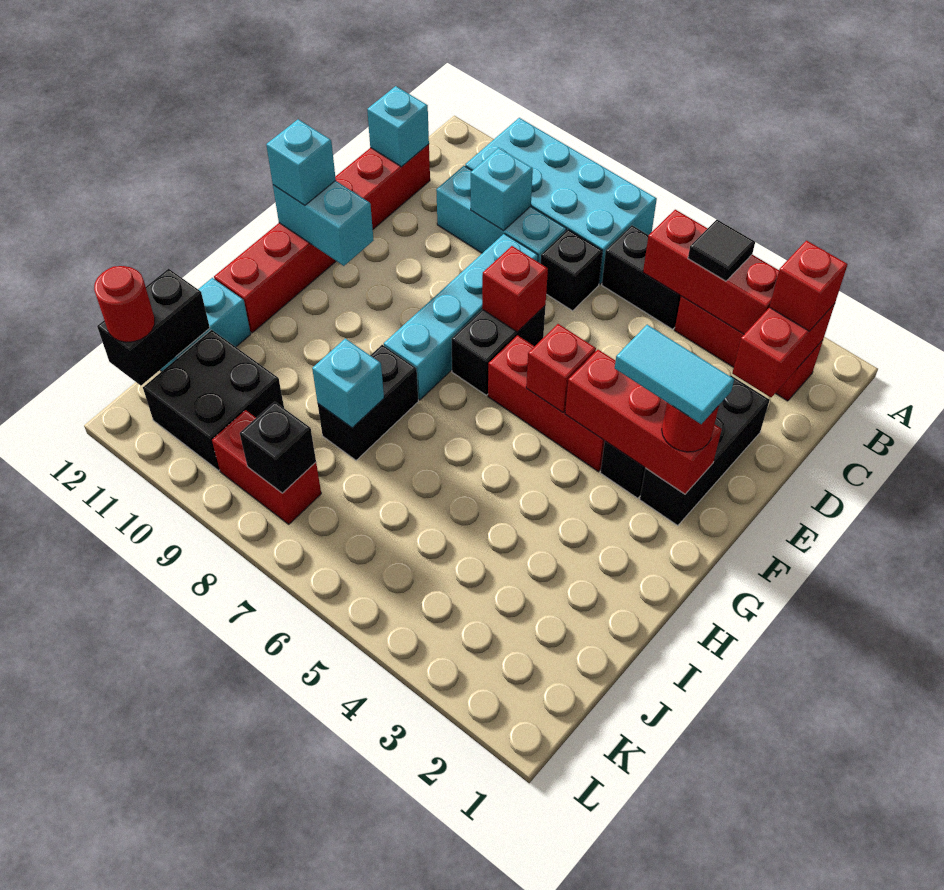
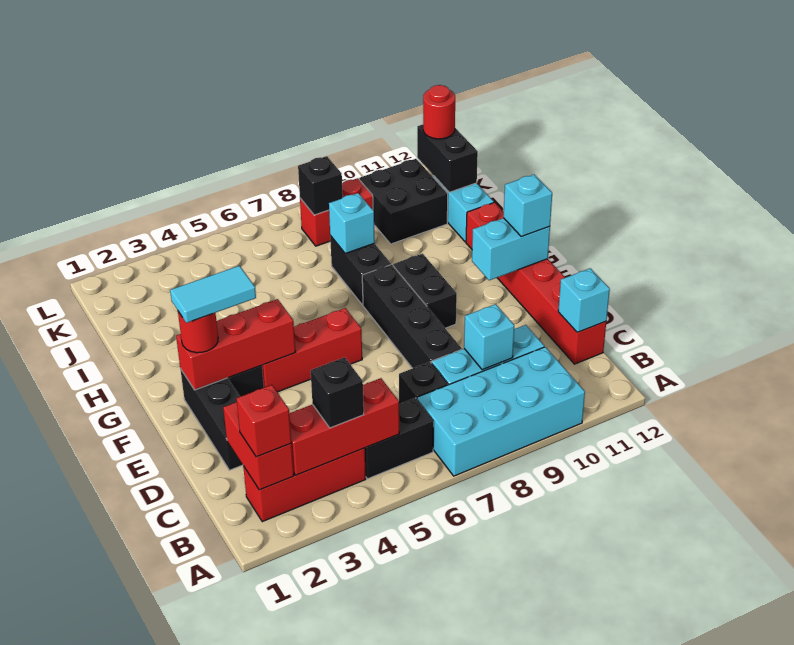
black 1x1 tile [688,220,755,281] -> black 1x1 brick [311,357,364,428]
cyan 1x4 brick [384,234,538,400] -> black 1x4 brick [362,265,462,368]
black 1x2 brick [451,306,545,395] -> black 1x2 brick moved to [393,253,457,328]
red 1x1 brick [482,246,548,332] -> none
red 1x1 brick [526,324,596,412] -> none

